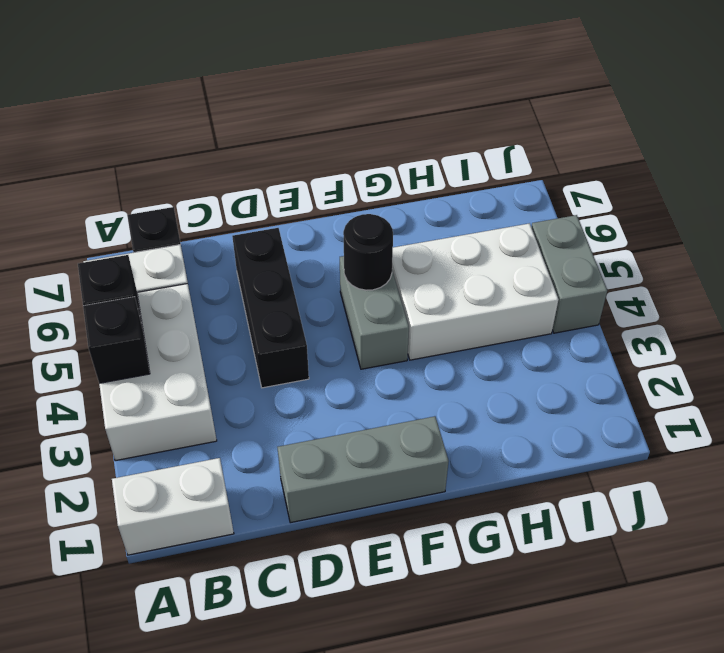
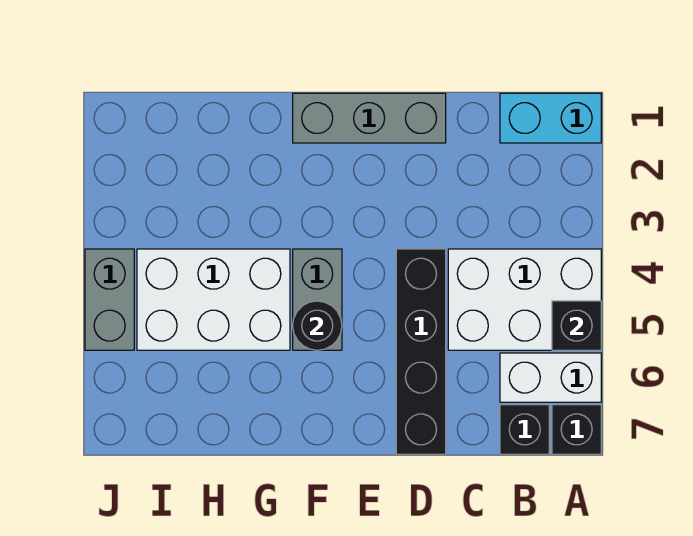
white 1x2 brick [112,458,234,555] -> cyan 1x2 brick [500,93,601,143]
white 2x3 brick [99,284,217,461] -> white 2x3 brick turned to [448,249,601,350]
black 1x1 brick [83,297,150,383] -> black 1x1 brick moved to [552,405,601,454]
black 1x3 brick [232,228,309,388] -> black 1x4 brick [396,249,446,454]

